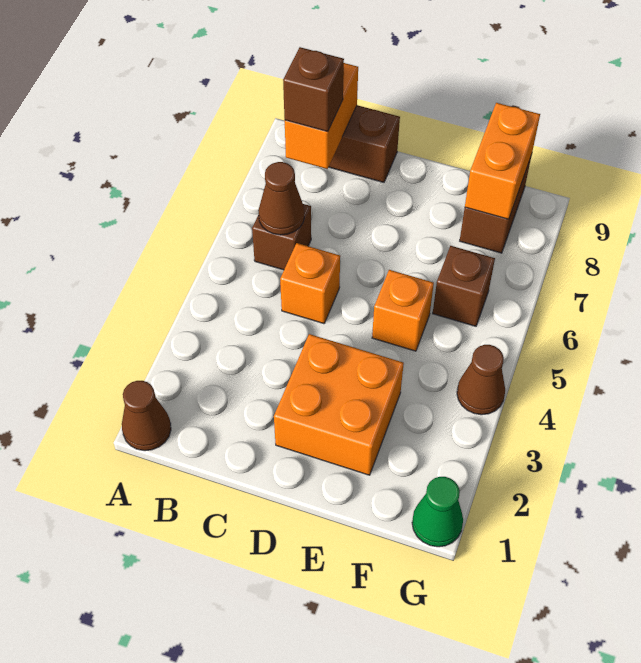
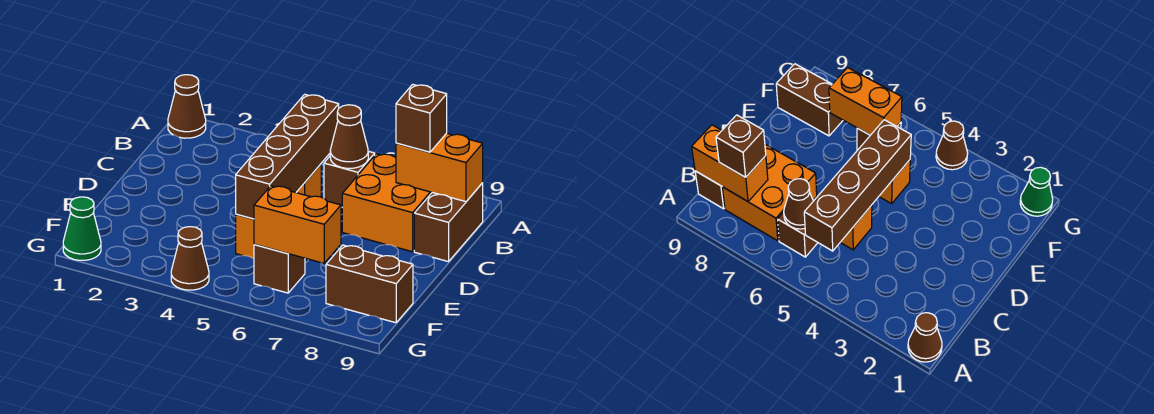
none -> brown 1x4 brick [236,94,339,219]
orange 2x2 brick [274,334,404,475] -> orange 2x2 brick moved to [342,154,432,252]
orange 1x2 brick [465,103,540,219] -> orange 1x2 brick moved to [254,186,341,263]

